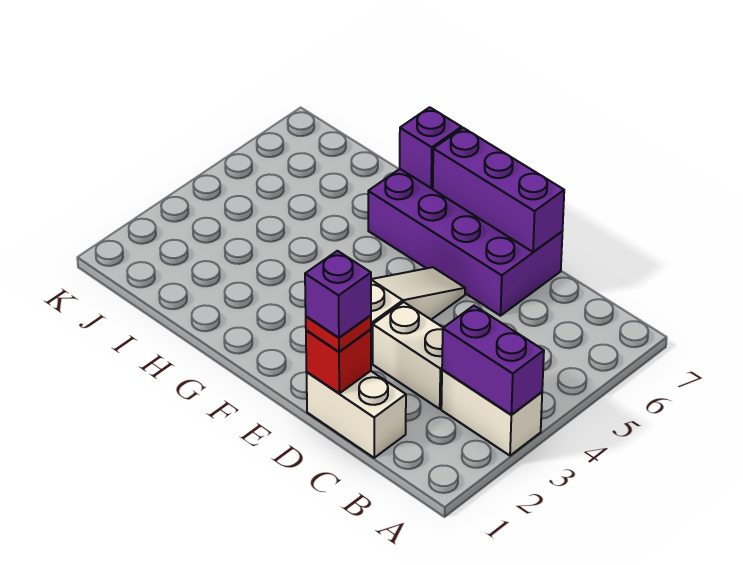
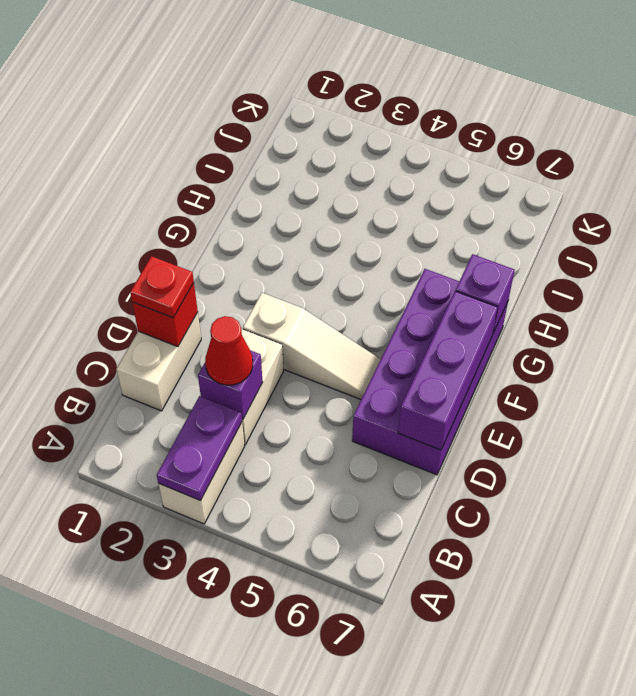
purple 1x2 brick [442,306,544,415] -> purple 1x2 plate [157,396,242,501]
none -> red 1x1 cone [205,316,253,385]
purple 1x1 brick [305,251,371,338] -> purple 1x1 brick moved to [198,350,263,419]

